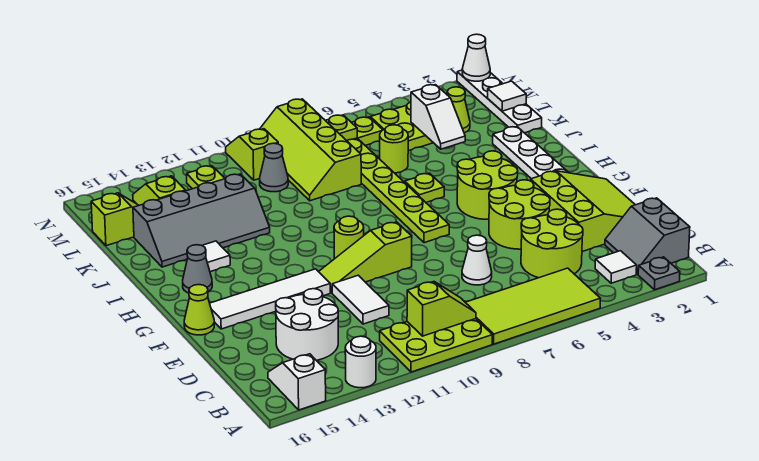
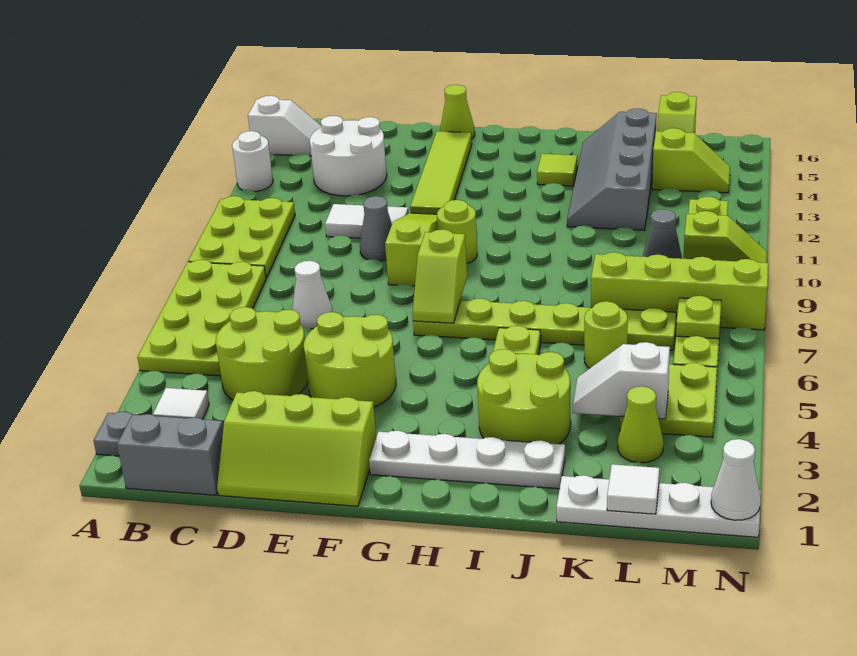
lime 2x4 tile [465,268,600,344] -> lime 2x4 plate [137,260,266,376]
lime 1x2 slope [407,282,476,336] -> lime 1x2 slope moved to [412,229,467,323]
lime 3x3 slope [531,171,635,252] -> lime 2x3 slope [217,391,376,506]
white 1x4 tile [210,269,330,329] -> lime 1x4 tile [410,131,472,214]
lime 2x2 round brick [457,151,518,219] -> lime 2x2 round brick moved to [477,349,571,444]
grey 1x1 cone [183,245,212,293] -> grey 1x1 cone moved to [360,196,392,261]
white 1x1 tile [202,241,230,272] -> lime 1x1 tile [537,154,577,186]

